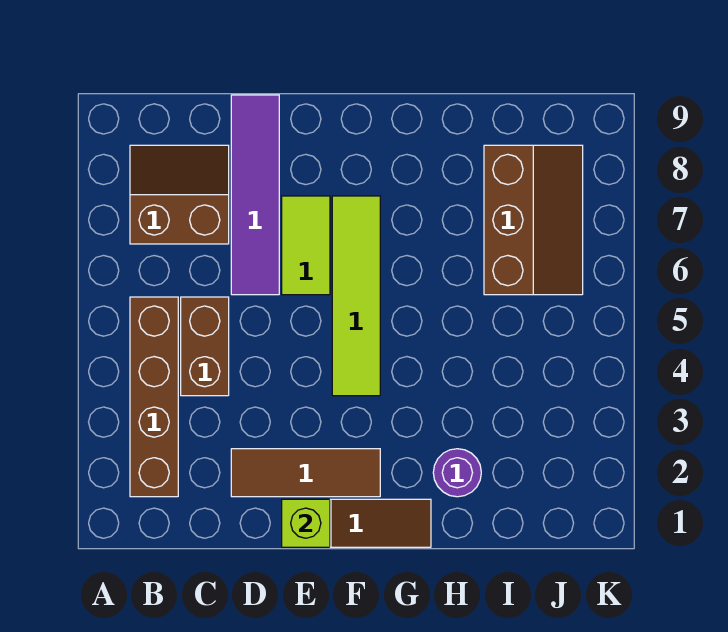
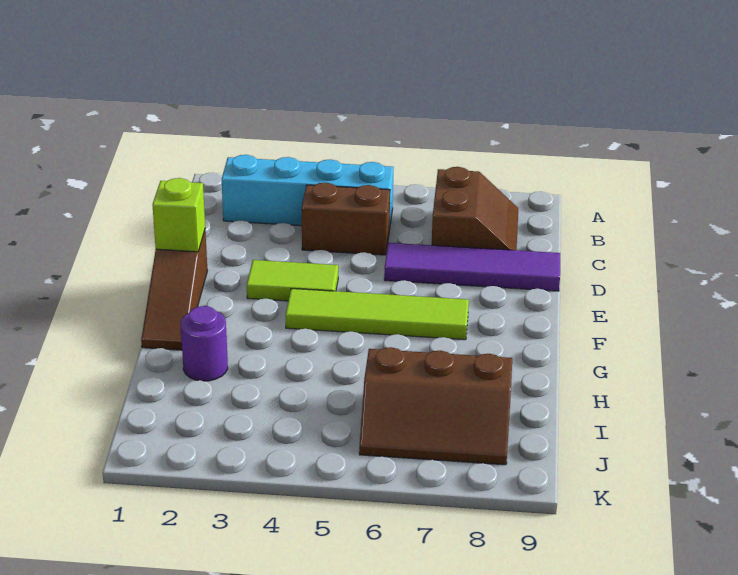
brown 1x4 brick [130,297,178,497] -> cyan 1x4 brick [222,155,394,230]
brown 1x3 tile [231,449,380,497] -> none
lime 1x2 tile [282,196,330,295] -> lime 1x2 tile moved to [247,260,338,301]

